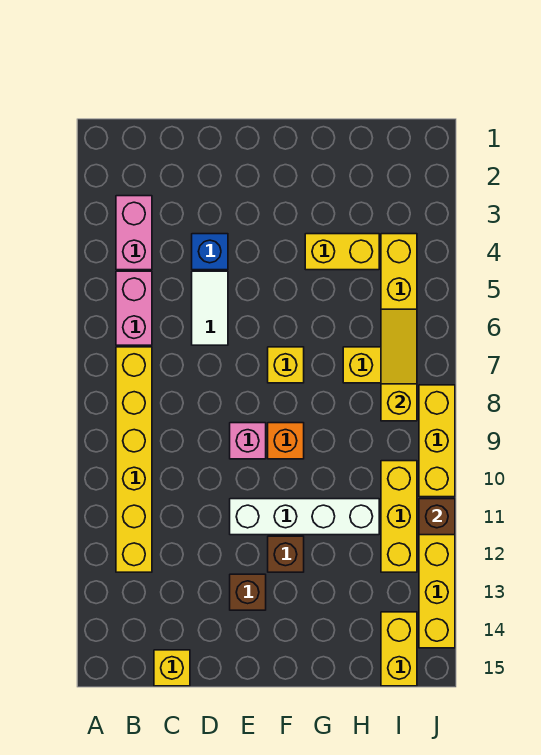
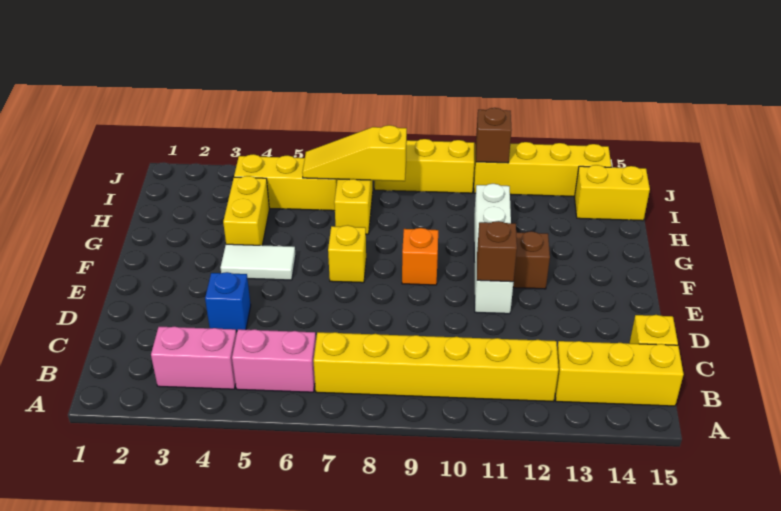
white 1x2 tile [192,271,228,345] -> white 1x2 tile moved to [220,244,296,280]
pink 1x1 brick [230,423,266,459] -> none
brown 1x1 brick [230,574,266,610] -> brown 1x1 brick moved to [477,221,517,282]
yellow 1x3 brick [381,461,417,572] -> yellow 1x3 brick moved to [555,341,684,406]

